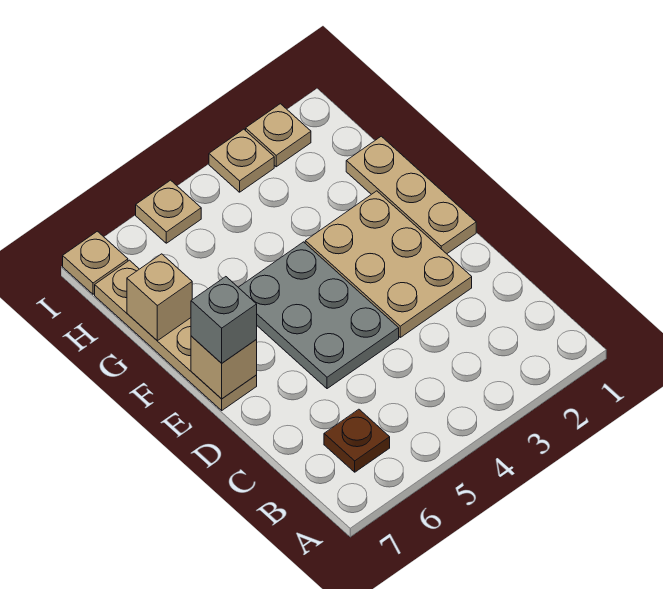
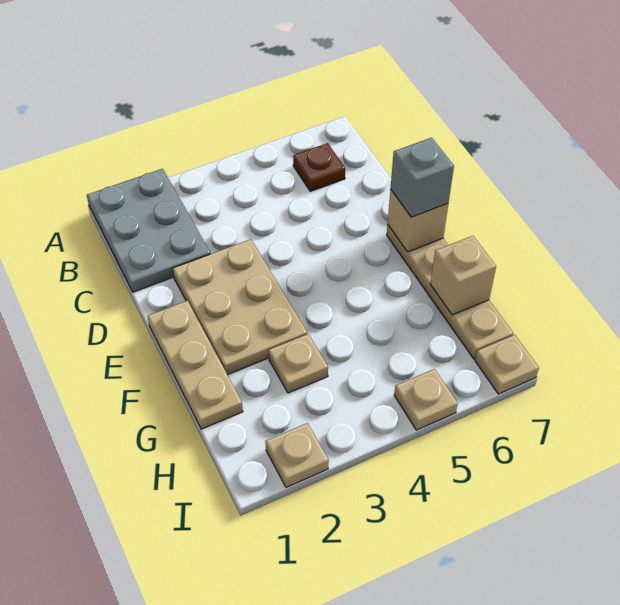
grey 2x3 plate [238,242,399,389] -> grey 2x3 plate moved to [87,169,211,292]
tan 1x1 plate [209,129,274,192] -> tan 1x1 plate moved to [268,334,328,393]

